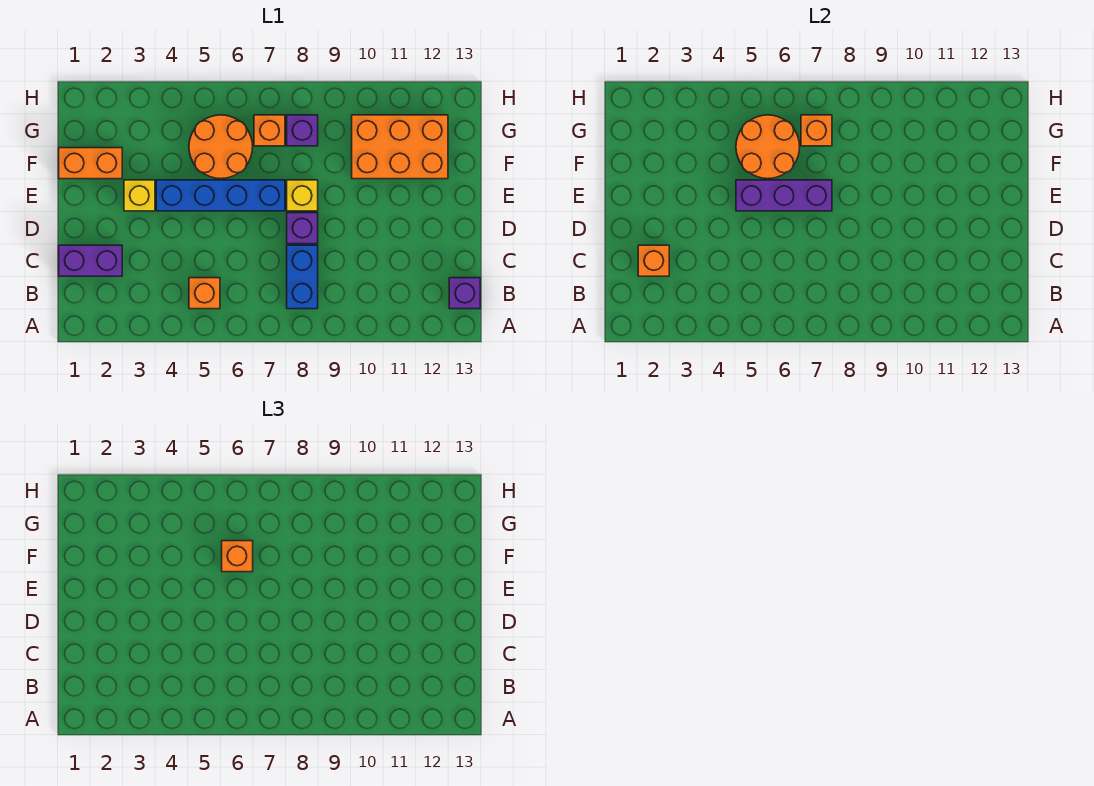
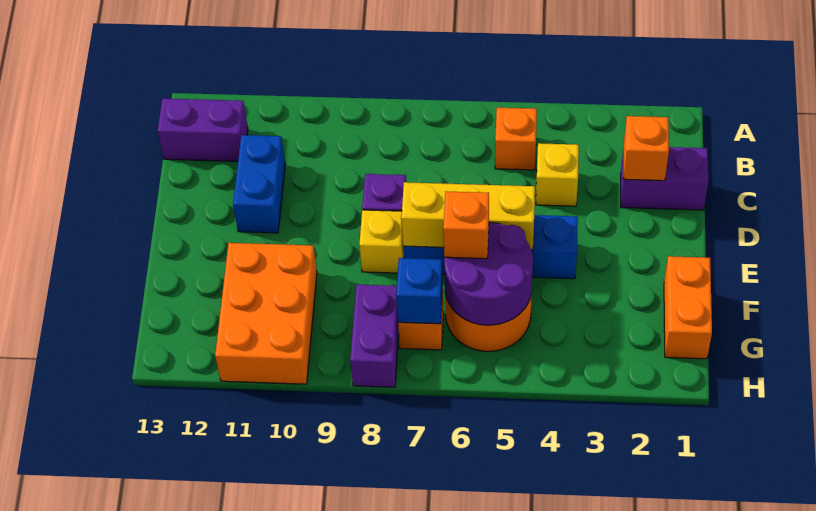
blue 1x2 brick [287,245,318,309] -> blue 1x2 brick moved to [233,135,285,233]
purple 1x1 brick [449,278,480,309] -> purple 1x2 brick [158,98,248,161]
yellow 1x1 brick [124,180,155,211] -> yellow 1x1 brick moved to [536,143,579,206]
purple 1x3 brick [736,180,832,211] -> yellow 1x3 brick [401,182,535,250]
orange 1x2 brick [59,148,122,179] -> orange 1x2 brick turned to [664,256,712,359]
orange 2x2 round brick [736,115,800,179] -> purple 2x2 round brick [444,222,533,325]
orange 2x3 brick [352,115,448,179] -> orange 2x3 brick turned to [215,243,317,384]
orange 1x1 brick [801,115,832,146] -> blue 1x1 brick [396,258,443,324]
purple 1x1 brick [287,115,318,146] -> purple 1x2 brick [350,285,399,387]

